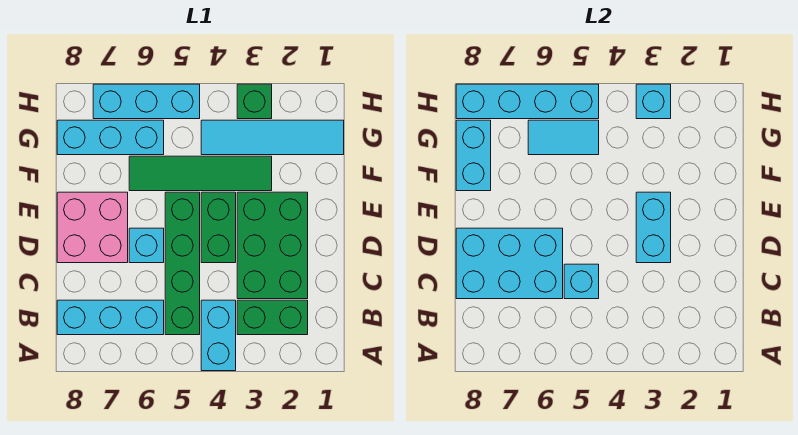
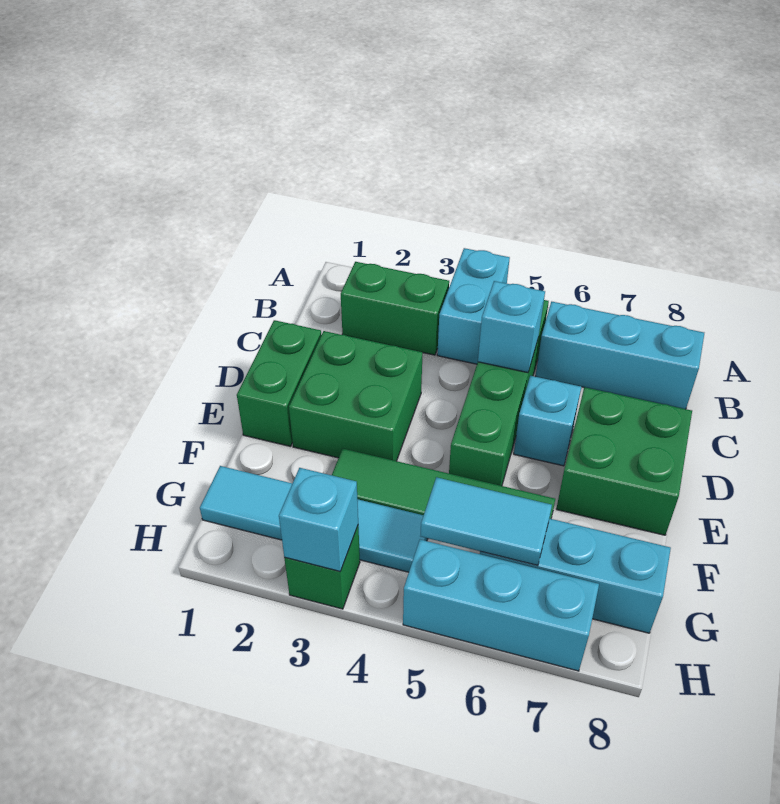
green 2x3 brick [237,192,308,299] -> green 2x2 brick [289,331,423,461]
cyan 2x3 brick [456,228,563,299] -> none
cyan 1x2 brick [636,192,671,263] -> none
green 1x2 brick [201,192,236,263] -> green 1x2 brick moved to [237,320,321,446]
pink 2x2 brick [57,192,128,263] -> green 2x2 brick [556,387,692,535]
cyan 1x2 brick [456,120,491,191] -> none
cyan 1x4 brick [456,84,599,119] -> none

